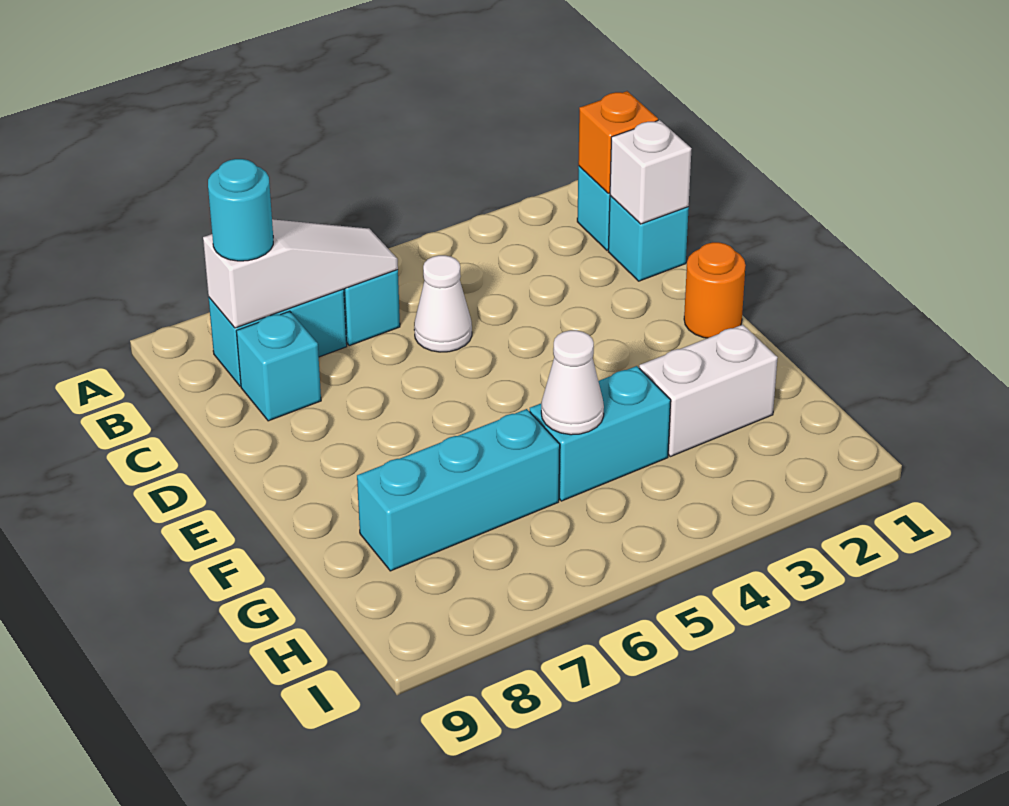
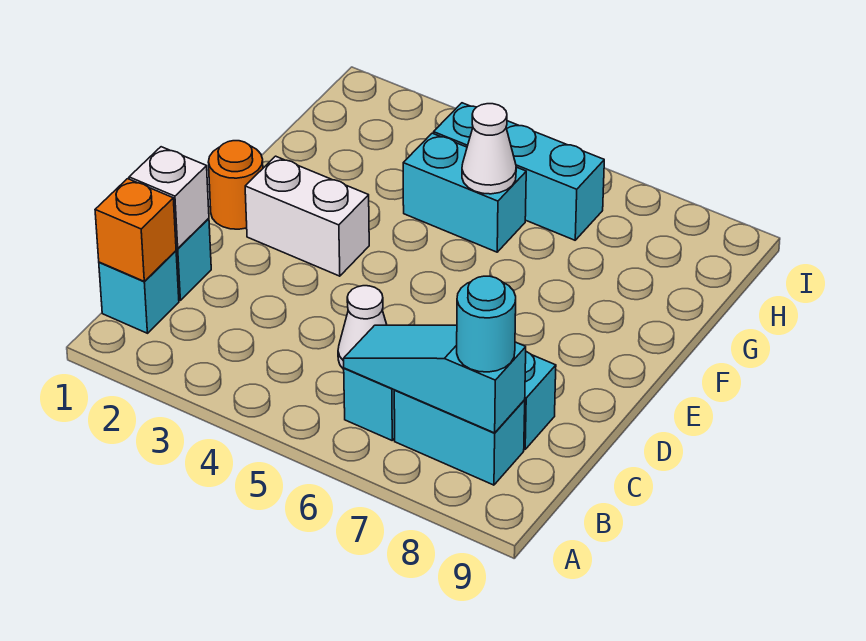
white 1x3 slope [203,219,398,328] -> cyan 1x3 slope [344,325,526,433]
white 1x2 brick [639,325,778,457] -> white 1x2 brick moved to [245,156,369,276]
cyan 1x3 brick [357,409,560,571] -> cyan 1x3 brick moved to [434,103,604,240]

